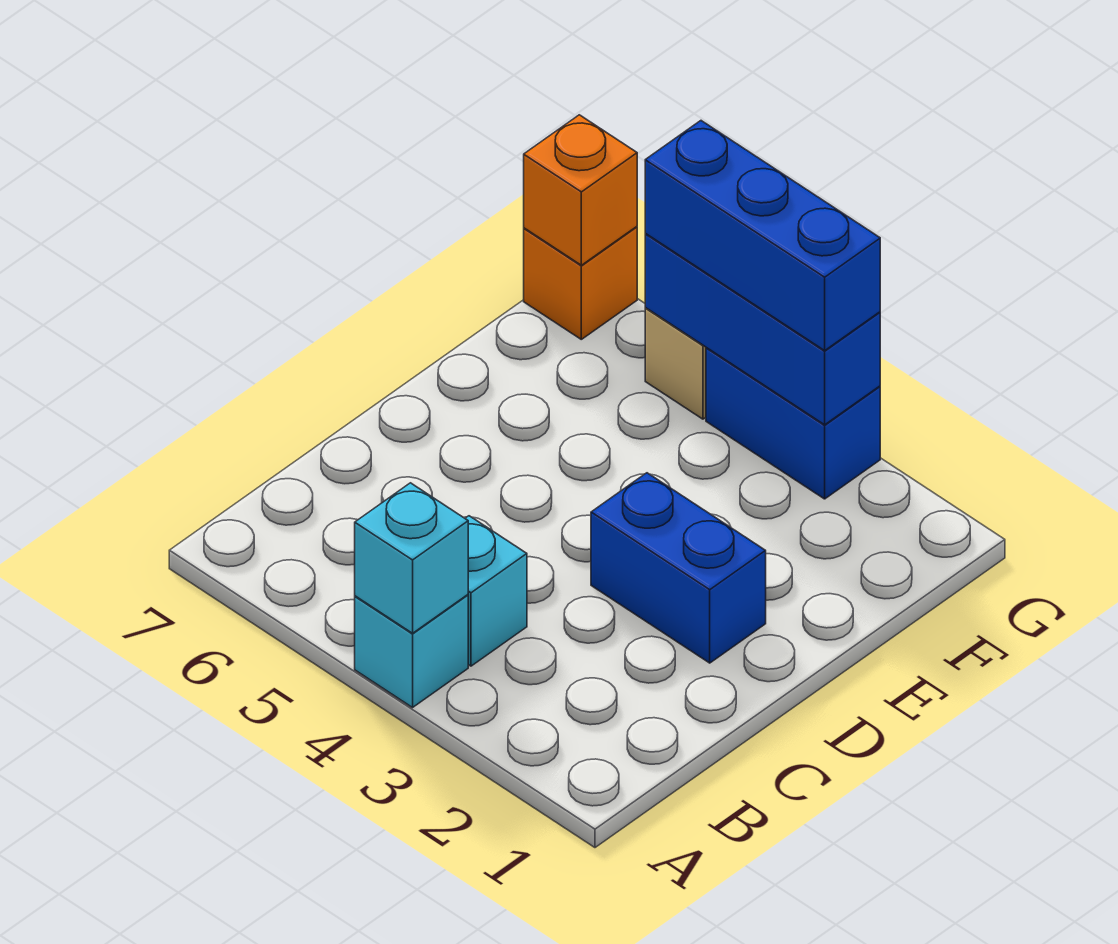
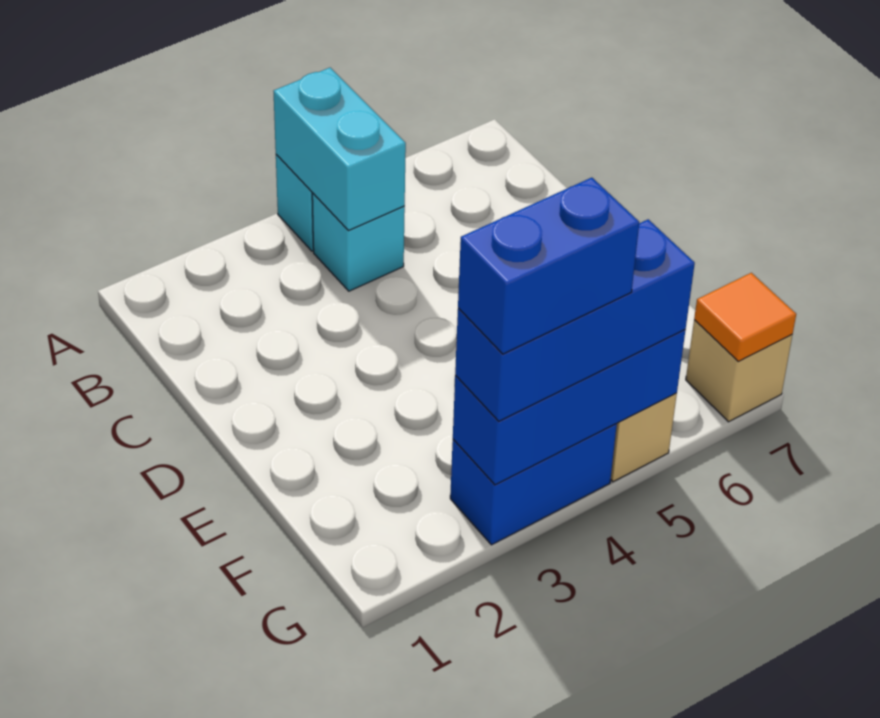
cyan 1x1 brick [355,483,468,633] -> cyan 1x2 brick [274,68,406,231]
blue 1x2 brick [591,473,766,663] -> blue 1x2 brick moved to [458,178,639,354]
orange 1x1 brick [524,227,637,339] -> tan 1x1 brick [686,320,792,422]
orange 1x1 brick [524,115,637,265] -> orange 1x1 tile [694,273,796,361]

